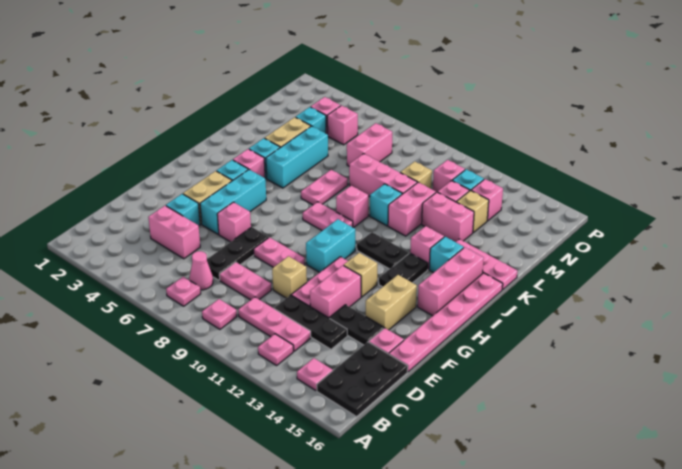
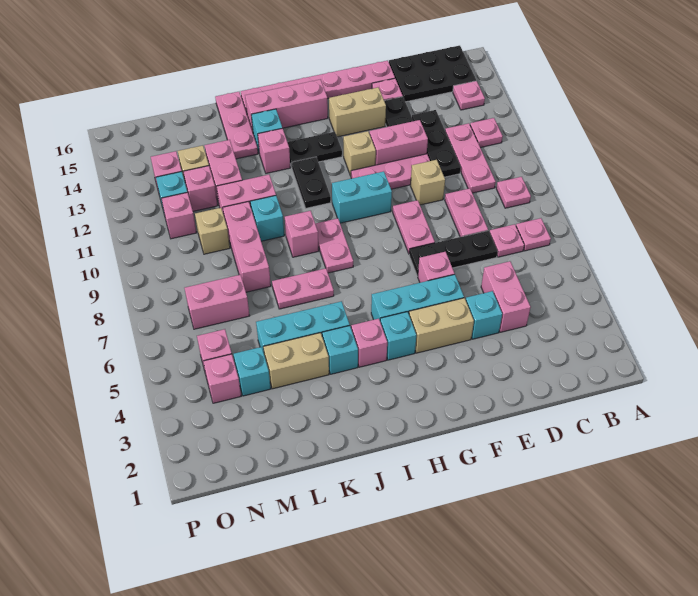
pink 1x1 cone [189,251,213,290] -> pink 1x1 plate [490,224,524,257]

